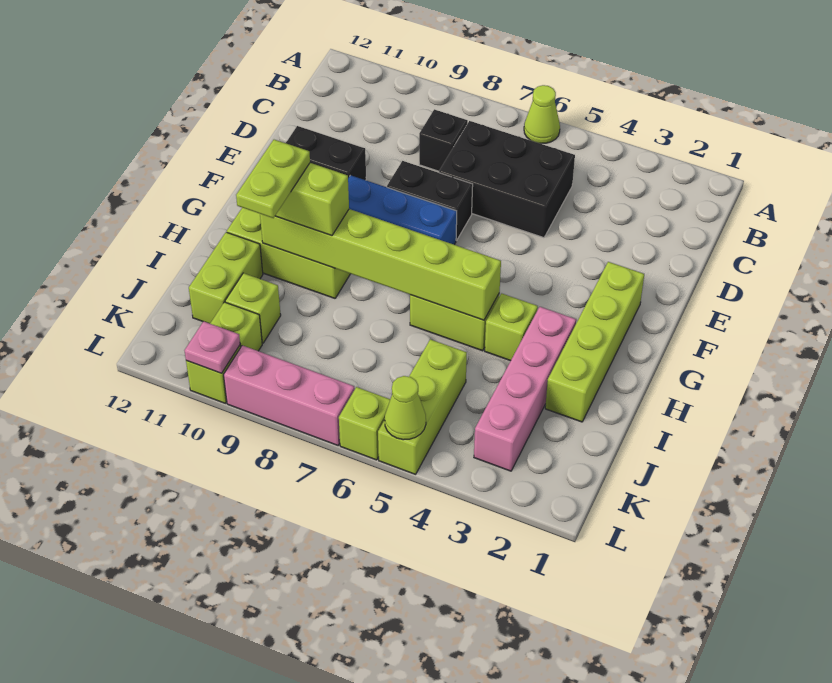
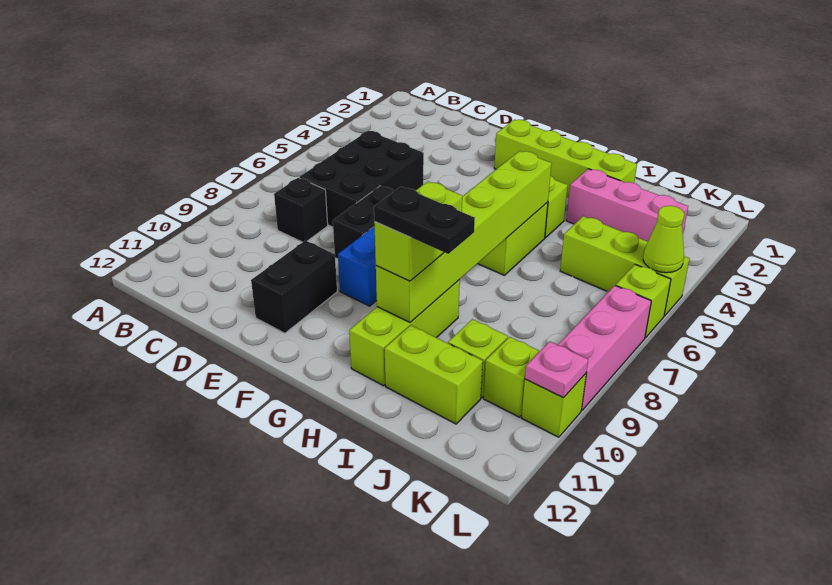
lime 1x1 cone [524,85,560,144] -> none
pink 1x4 brick [474,307,576,471] -> pink 1x3 brick [566,169,688,242]
lime 1x2 plate [236,140,310,218] -> black 1x2 plate [374,187,475,254]

